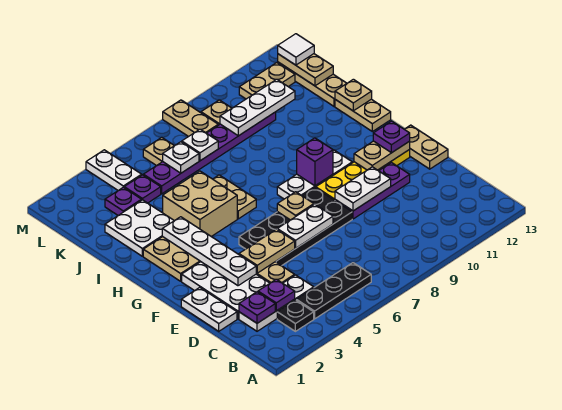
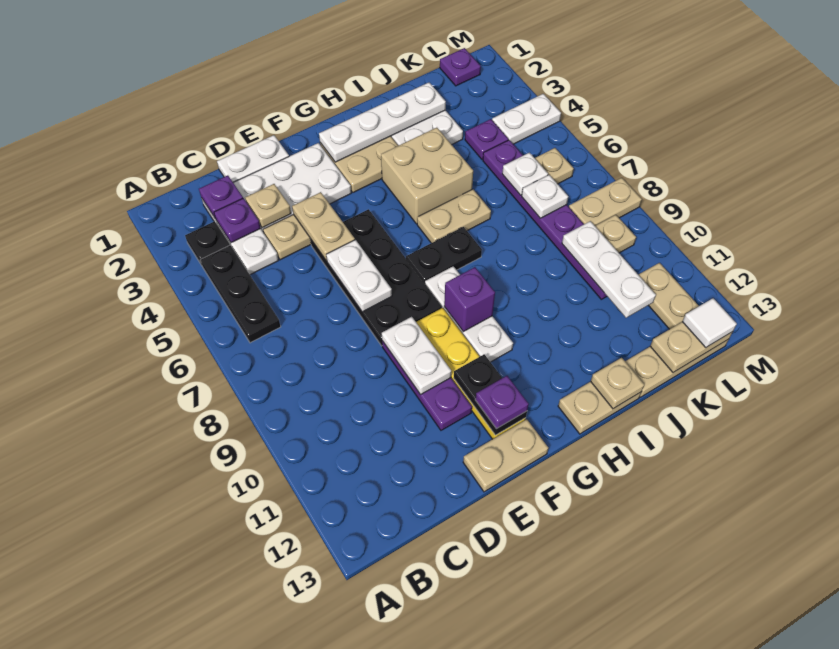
white 1x4 plate [162,217,256,286] -> white 1x4 plate moved to [319,82,446,162]
tan 1x1 plate [277,192,314,220] -> tan 1x1 plate moved to [245,184,291,228]
tan 1x2 plate [354,141,410,170] -> black 1x2 plate [454,354,527,435]
none -> black 1x2 plate [406,227,482,283]
purple 1x1 plate [105,187,142,215] -> purple 1x1 plate moved to [440,48,481,86]

